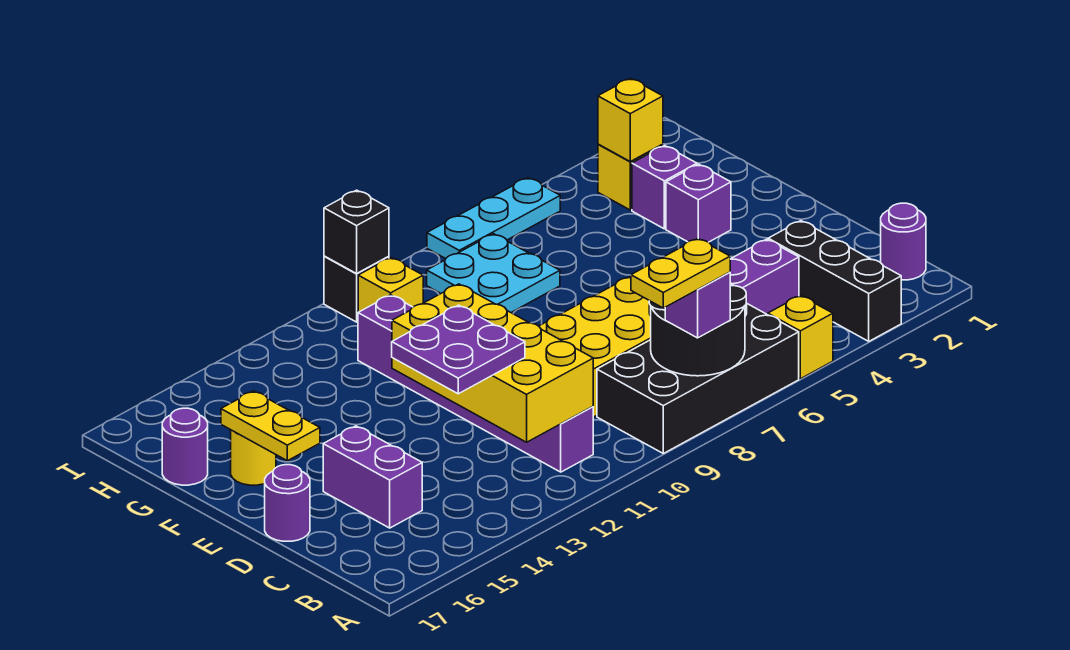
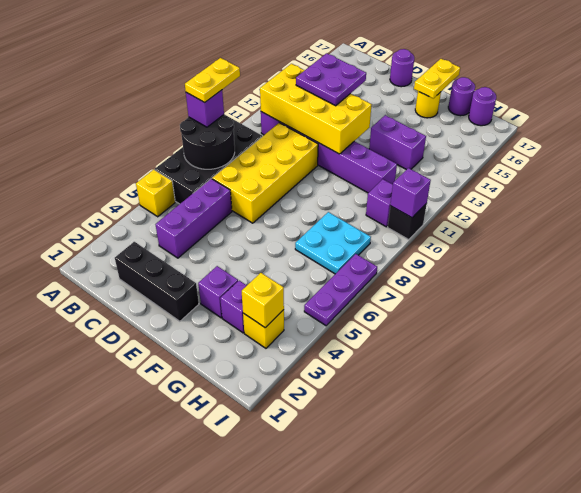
black 1x3 brick [768,221,901,341] -> black 1x3 brick moved to [115,242,199,321]
purple 1x1 round brick [881,203,926,280] -> purple 1x1 round brick moved to [469,87,496,126]
purple 1x2 brick [323,426,422,528] -> purple 1x2 brick moved to [369,115,426,170]
yellow 1x2 plate [221,391,320,461] -> yellow 1x2 plate turned to [414,59,460,98]
yellow 1x1 brick [358,258,423,312] -> purple 1x1 brick [366,179,393,227]
cyan 1x3 plate [427,178,560,259] -> purple 1x3 plate [304,254,377,326]
black 1x1 brick [324,190,389,274] -> purple 1x1 brick [390,168,431,218]

